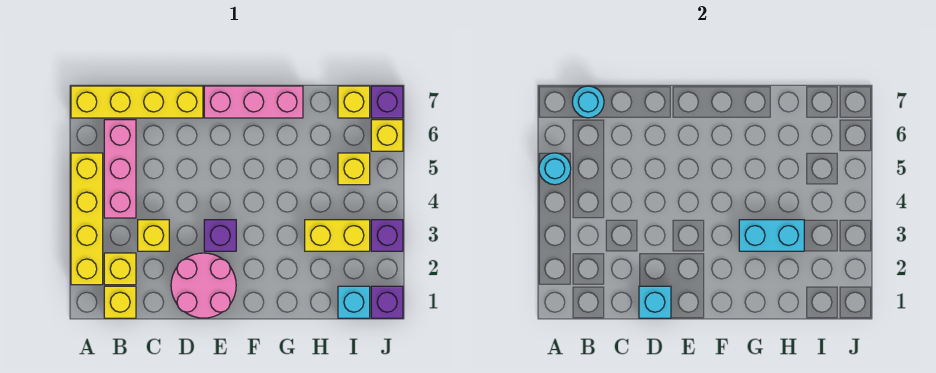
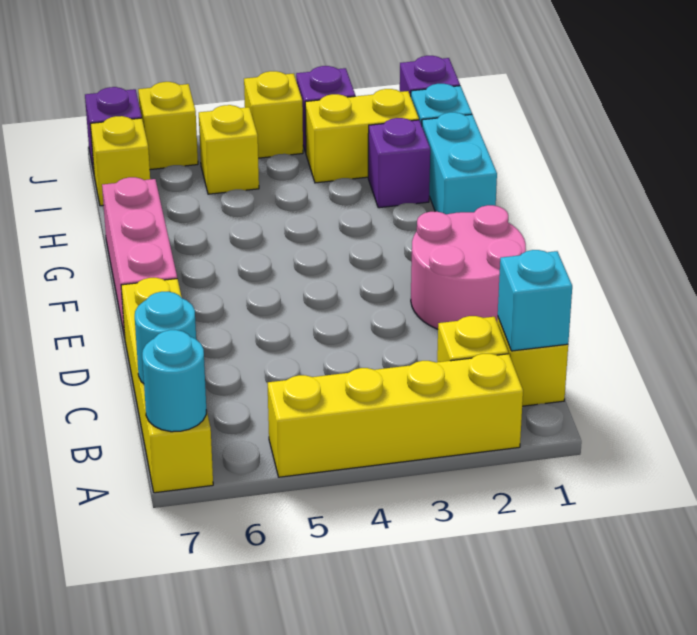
cyan 1x1 round brick [539,153,571,185] -> cyan 1x1 round brick moved to [142,330,206,432]
pink 1x3 brick [104,120,136,218] -> none
yellow 1x1 brick [138,220,169,251] -> yellow 1x1 brick moved to [244,71,303,158]
cyan 1x1 brick [639,286,671,318] -> cyan 1x1 brick moved to [498,250,572,351]
purple 1x1 brick [204,220,236,251] -> purple 1x1 brick moved to [368,118,430,208]
cyan 1x2 brick [739,220,804,251] -> cyan 1x2 brick moved to [422,112,497,214]
yellow 1x2 brick [305,220,370,251] -> yellow 1x2 brick turned to [305,89,419,183]

